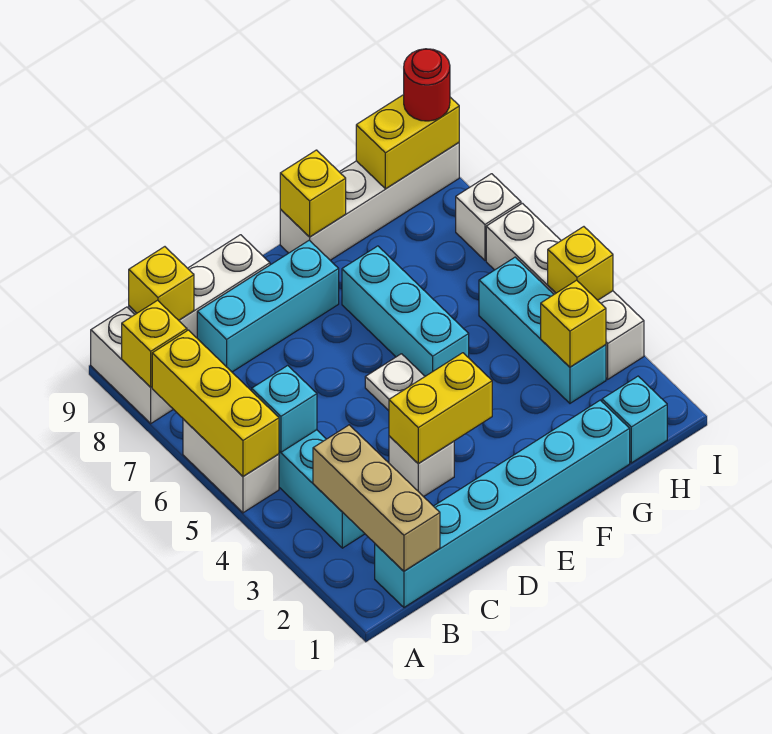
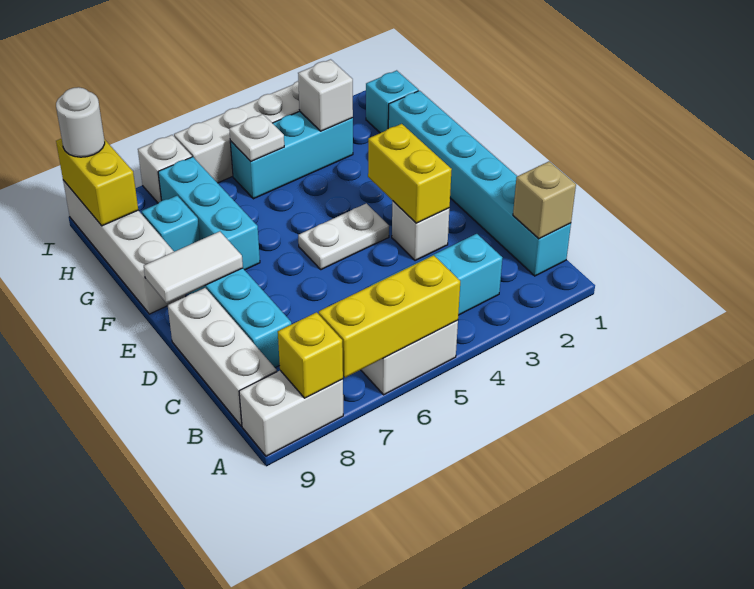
tan 1x3 brick [313,425,440,571] -> tan 1x1 brick [513,161,576,239]
cyan 1x1 brick [252,365,317,452] -> cyan 1x1 brick moved to [141,196,200,252]
yellow 1x1 brick [129,247,194,320] -> none
none -> white 1x2 tile [144,231,243,303]
cyan 1x3 brick [342,246,469,376] -> cyan 1x3 brick turned to [158,157,260,270]
yellow 1x1 brick [280,150,346,237] -> none
yellow 1x1 brick [541,280,606,367] -> white 1x1 brick [298,59,353,131]
none -> white 1x1 plate [229,114,284,161]
yellow 1x1 brick [548,227,613,300] -> none
red 1x1 round brick [404,49,450,121] -> white 1x1 round brick [56,87,105,157]

